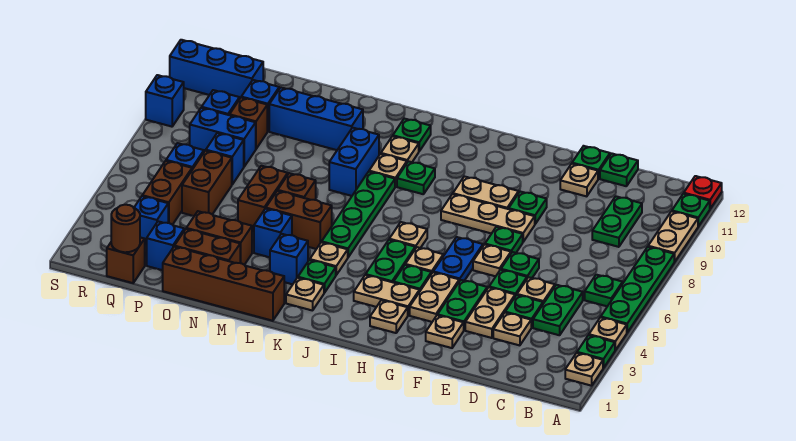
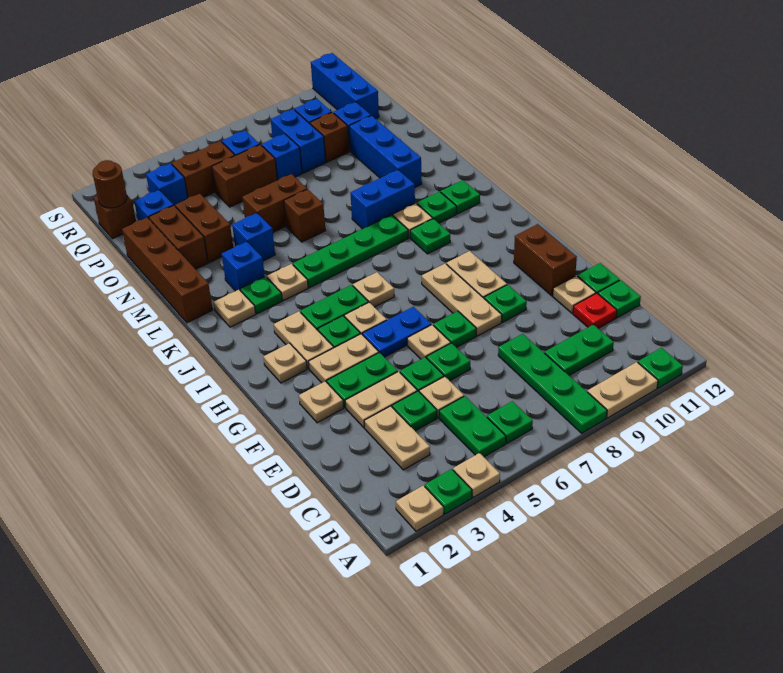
green 1x4 plate [601,247,674,332] -> green 1x4 plate turned to [498,334,607,433]
red 1x1 plate [684,176,722,209] -> red 1x1 plate moved to [573,293,617,328]
green 1x2 plate [533,285,583,335] -> green 1x2 plate turned to [439,396,506,457]
tan 1x1 plate [493,313,531,345] -> tan 1x2 plate [364,406,430,470]
tan 1x1 plate [381,136,419,162] -> green 1x1 plate [417,191,456,223]
brown 1x2 brick [266,191,332,249] -> brown 1x2 brick moved to [514,224,577,296]
blue 1x1 brick [146,75,184,127] -> none

